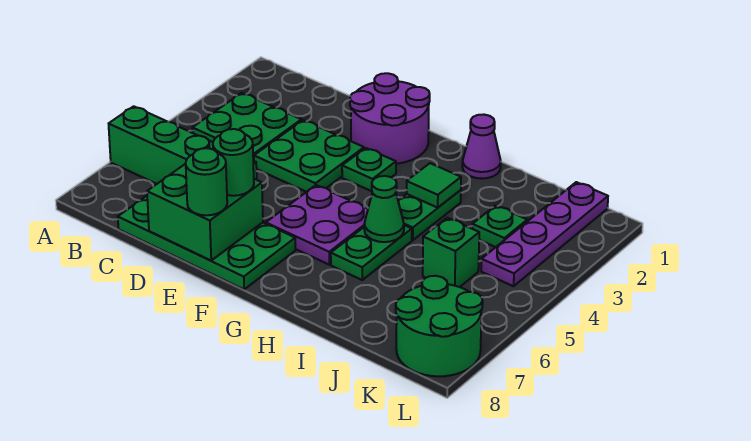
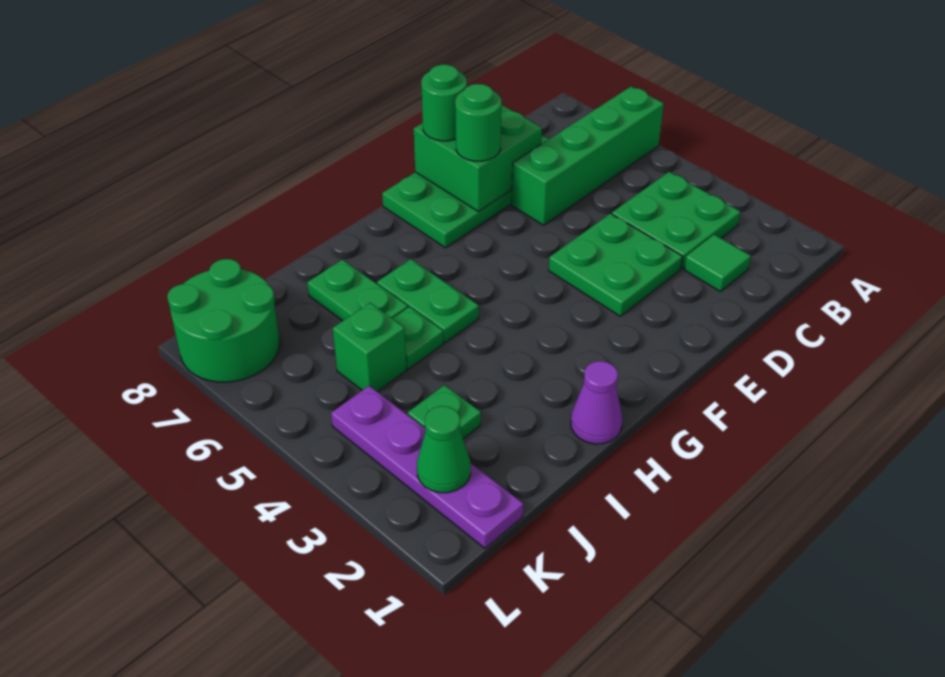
purple 2x2 round brick [350,73,430,164] -> none
green 1x1 plate [342,148,396,191] -> green 1x1 plate moved to [392,307,443,369]
purple 2x2 plate [266,185,368,264] -> none
green 1x2 plate [398,190,461,240] -> green 1x2 plate moved to [307,260,408,321]
green 1x1 tile [407,163,461,208] -> green 1x1 tile moved to [684,235,751,292]
green 1x1 cone [364,176,404,242] -> green 1x1 cone moved to [417,406,471,493]

